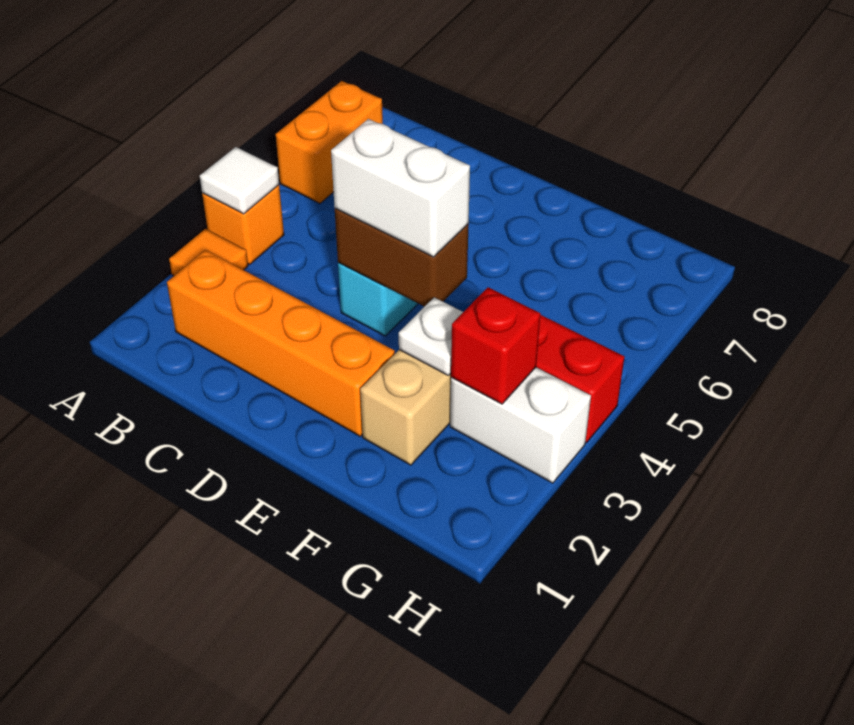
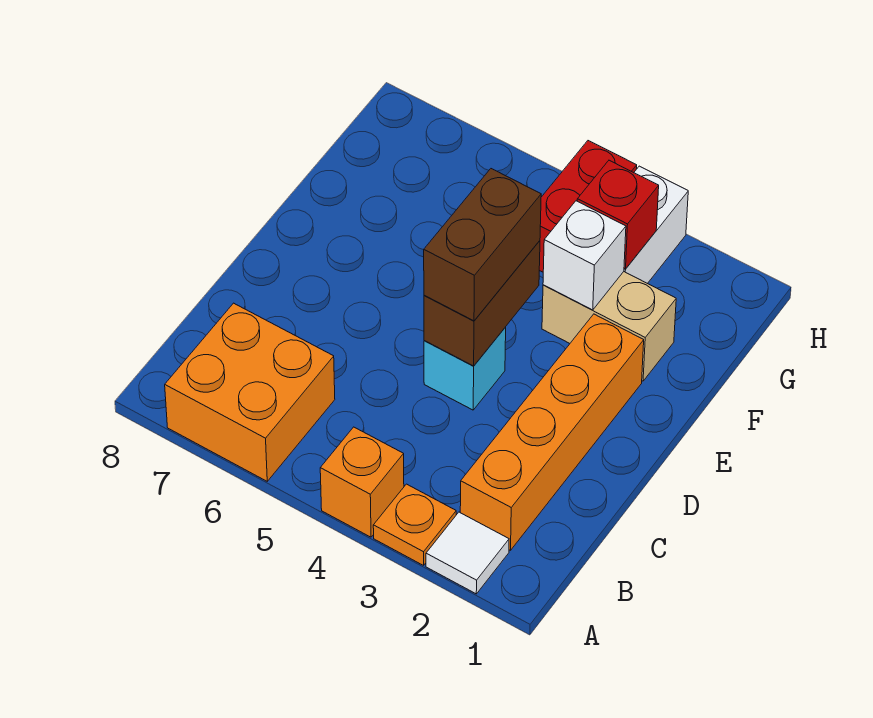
orange 1x1 tile [169,229,248,276] -> orange 1x1 plate [373,484,456,565]
white 1x1 tile [200,147,279,214] -> white 1x1 tile moved to [426,512,509,594]
orange 1x2 brick [276,81,383,203] -> orange 2x2 brick [165,303,335,481]
white 1x2 brick [331,119,470,257] -> brown 1x2 brick [424,169,541,321]
white 1x1 plate [399,297,463,375] -> white 1x1 brick [543,201,626,310]

